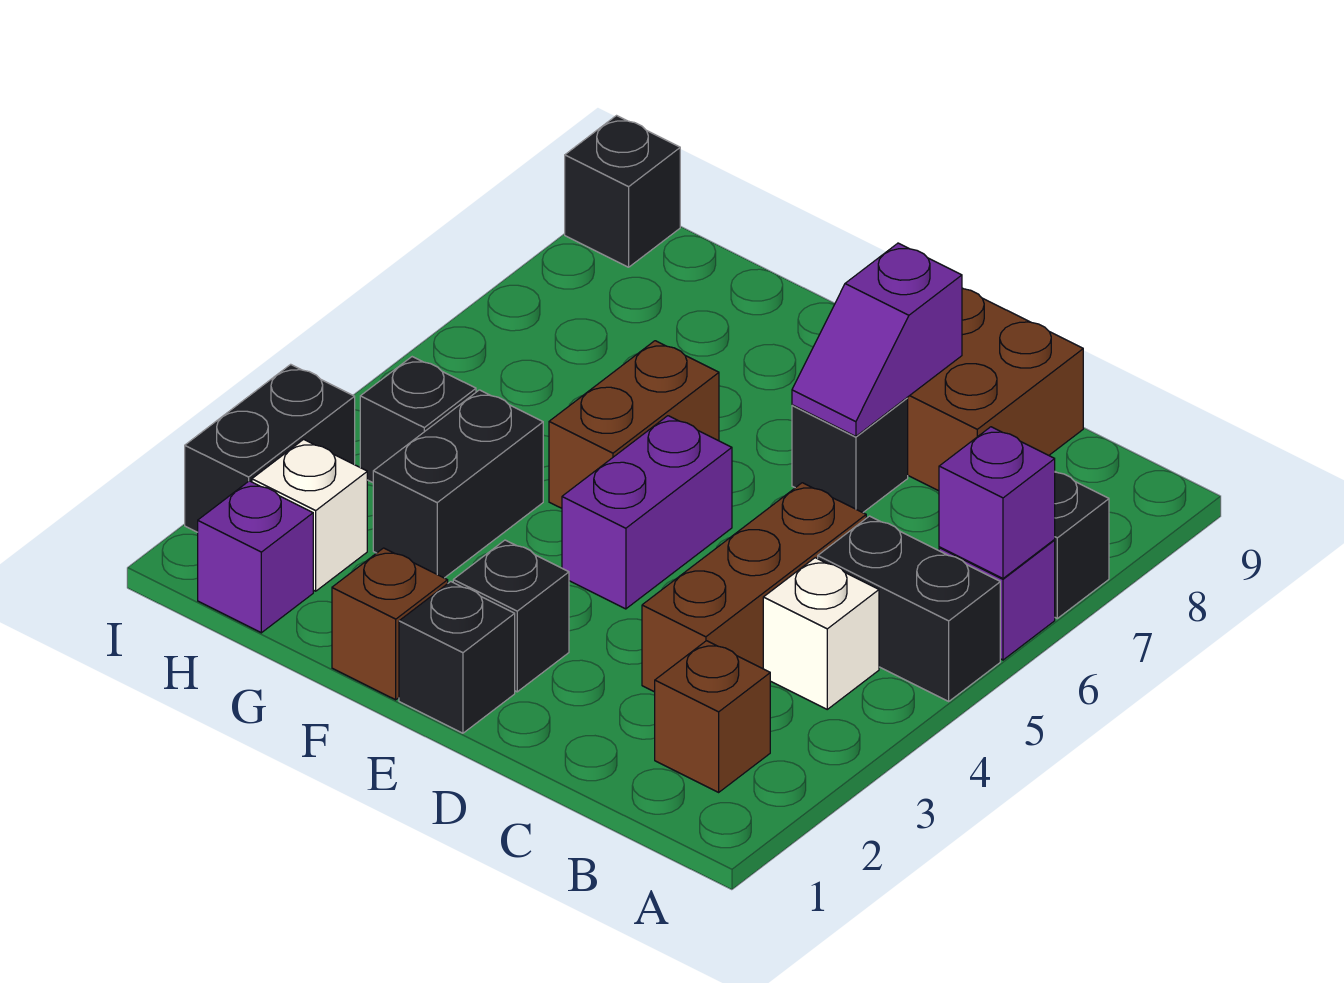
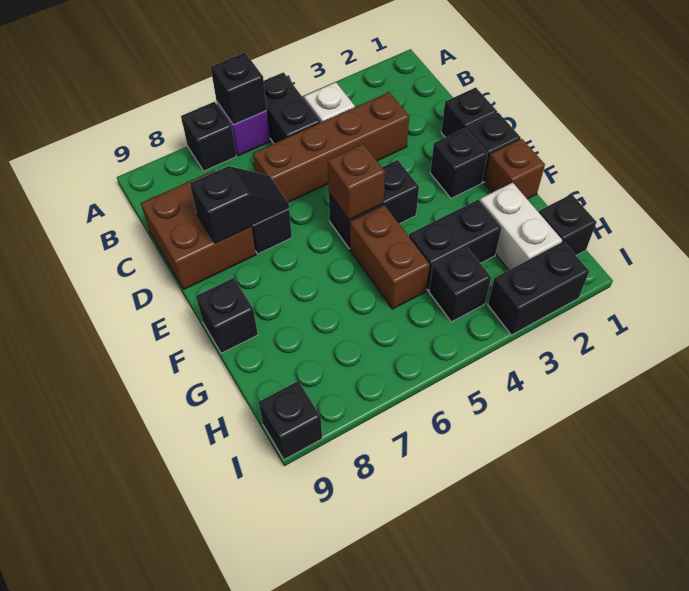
purple 1x1 brick [939,427,1055,578] -> black 1x1 brick [211,53,267,125]
brown 1x1 brick [655,641,770,792] -> brown 1x1 brick moved to [328,144,385,220]
brown 1x3 brick [642,483,866,692] -> brown 1x4 brick [253,92,409,202]
none -> black 1x1 brick [441,88,497,137]
purple 1x2 slope [792,243,962,436] -> black 1x2 slope [190,166,289,243]
purple 1x2 brick [562,416,732,609] -> black 1x2 brick [329,160,419,248]
brown 1x2 brick [549,341,719,508] -> brown 1x2 brick turned to [350,205,430,309]
none -> black 1x1 brick [196,278,258,353]
purple 1x1 brick [198,481,313,633] -> black 1x1 brick [539,194,597,255]
white 1x1 brick [252,439,367,591] -> white 1x2 brick [480,183,562,270]

